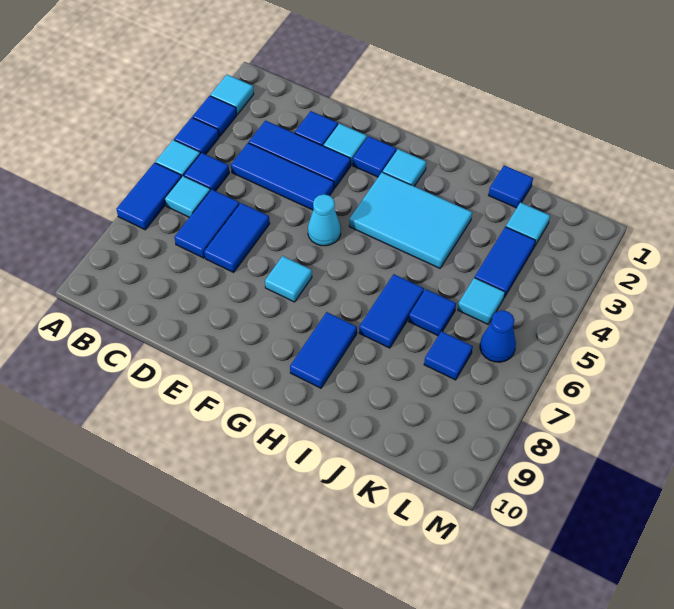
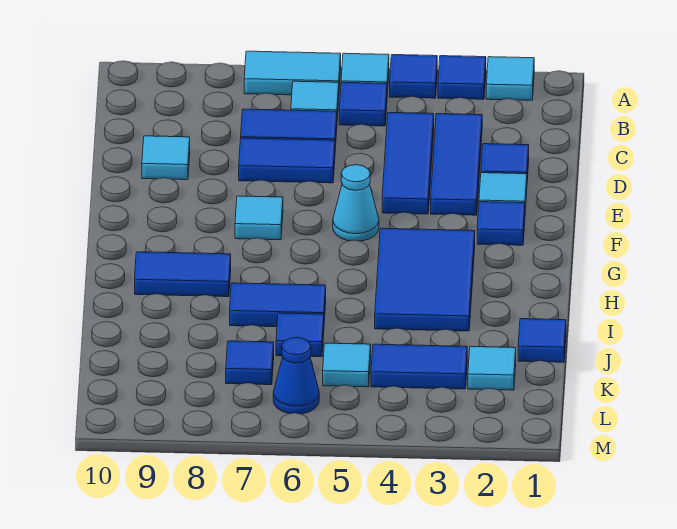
blue 1x2 tile [116,163,182,230] -> cyan 1x2 tile [244,51,341,95]
cyan 1x1 tile [383,149,426,186] -> cyan 1x1 tile moved to [142,136,190,180]
cyan 2x3 tile [349,172,472,268] -> blue 2x3 tile [375,228,475,331]

